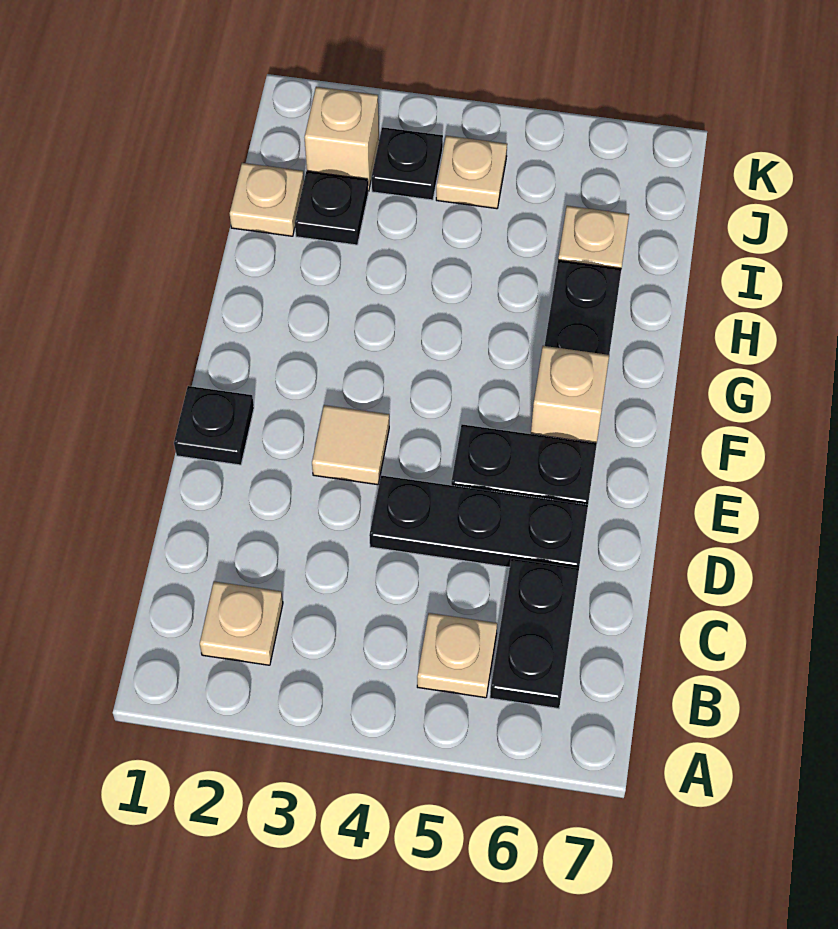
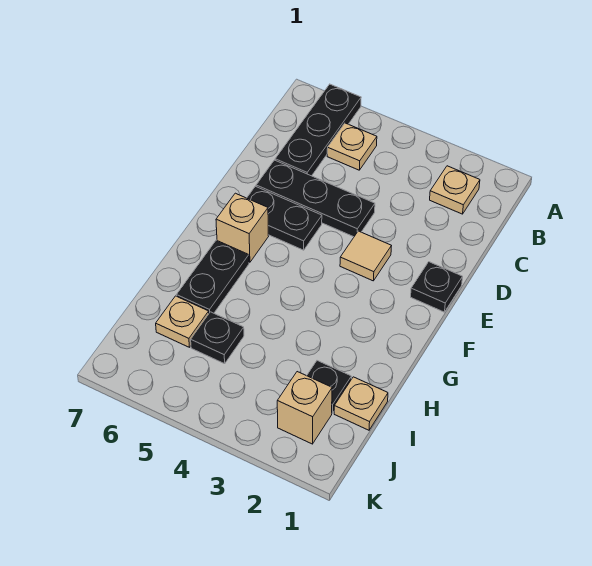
black 1x2 plate [490,559,579,709] -> black 1x3 plate [275,84,361,176]
black 1x1 plate [371,127,443,200] -> black 1x1 plate moved to [191,312,244,364]
tan 1x1 plate [436,136,507,209] -> none

